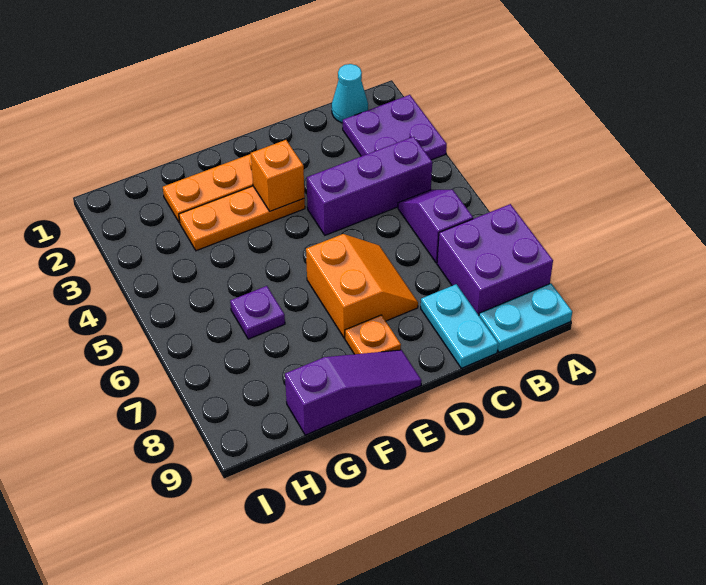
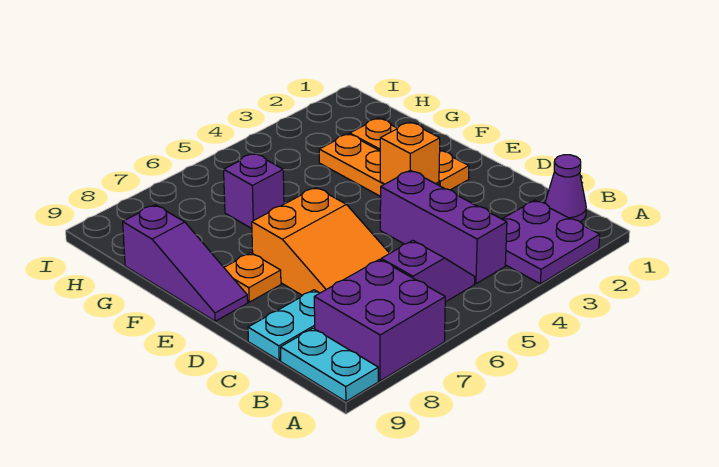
cyan 1x1 cone [332,64,368,123] -> purple 1x1 cone [545,155,586,222]
orange 2x2 slope [306,234,418,338] -> orange 2x3 slope [252,187,390,295]
purple 1x1 plate [230,286,285,339] -> purple 1x1 brick [224,153,284,229]

